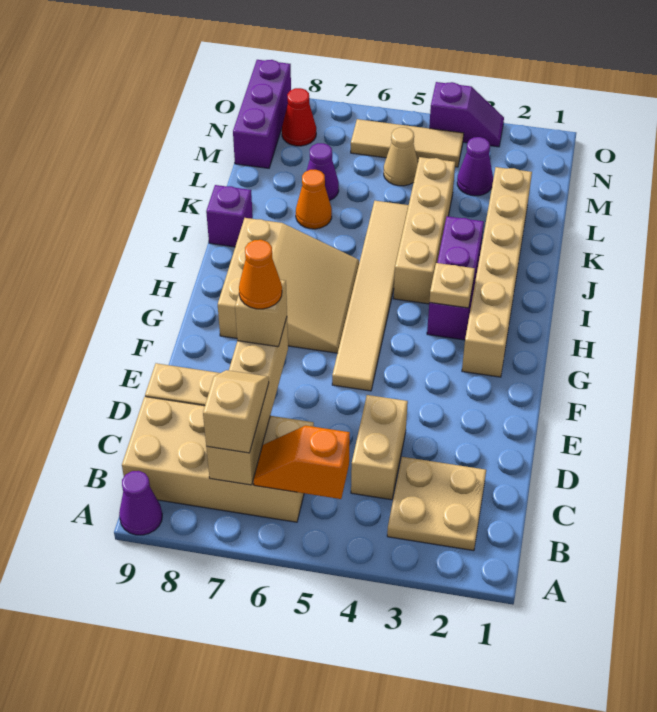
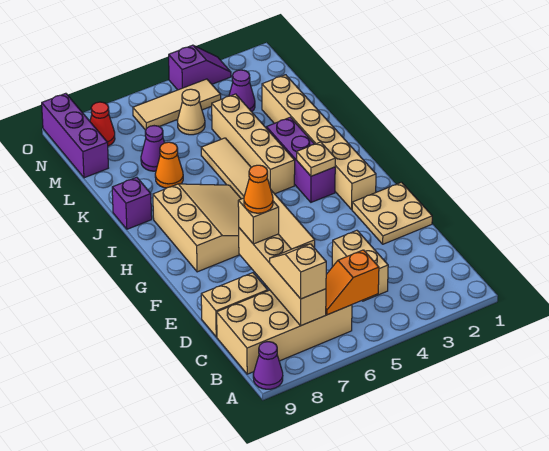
tan 2x2 plate [387,457,486,551] -> tan 2x2 plate moved to [352,182,432,244]

